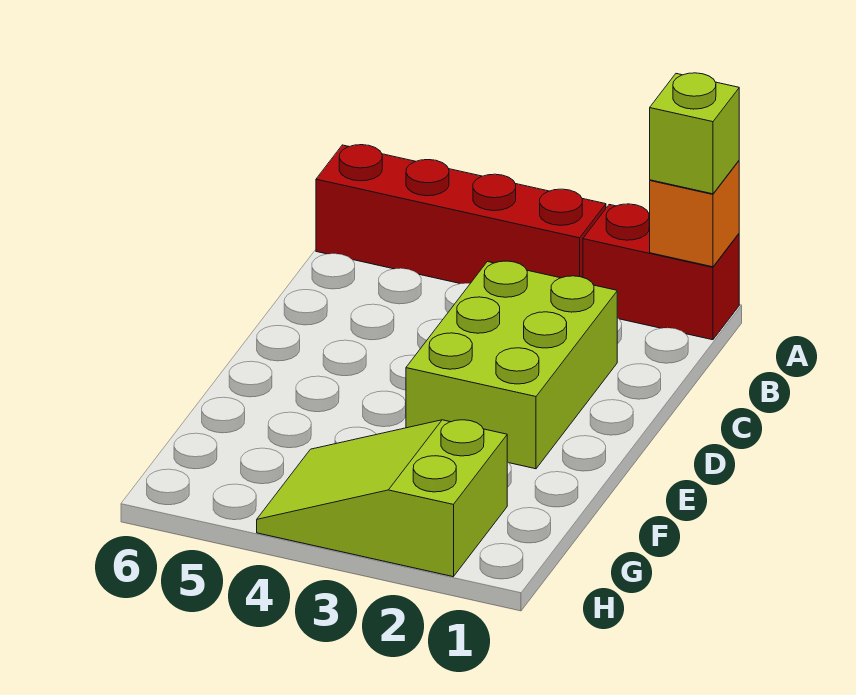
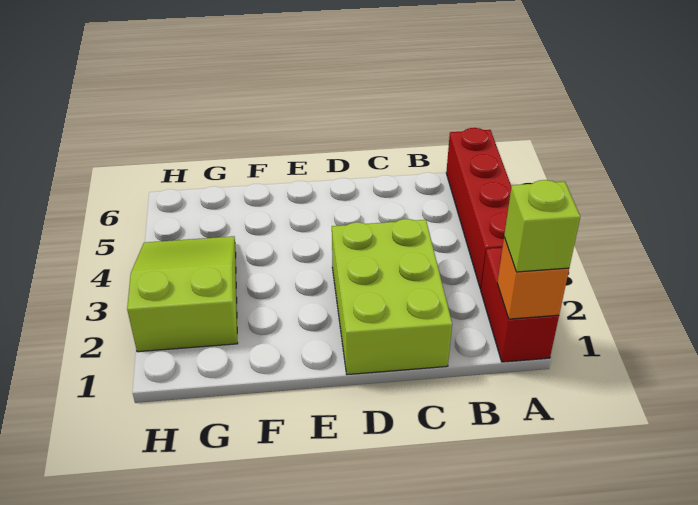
lime 2x3 brick [406,261,617,469] -> lime 2x3 brick turned to [332,219,452,375]

